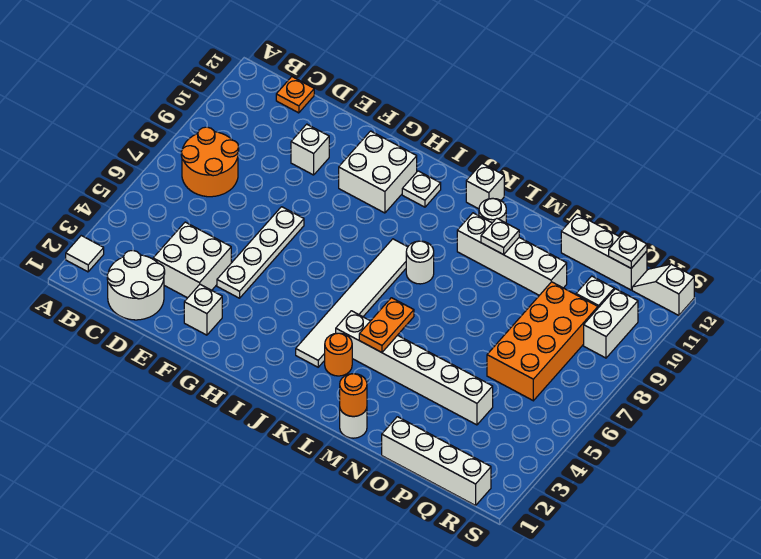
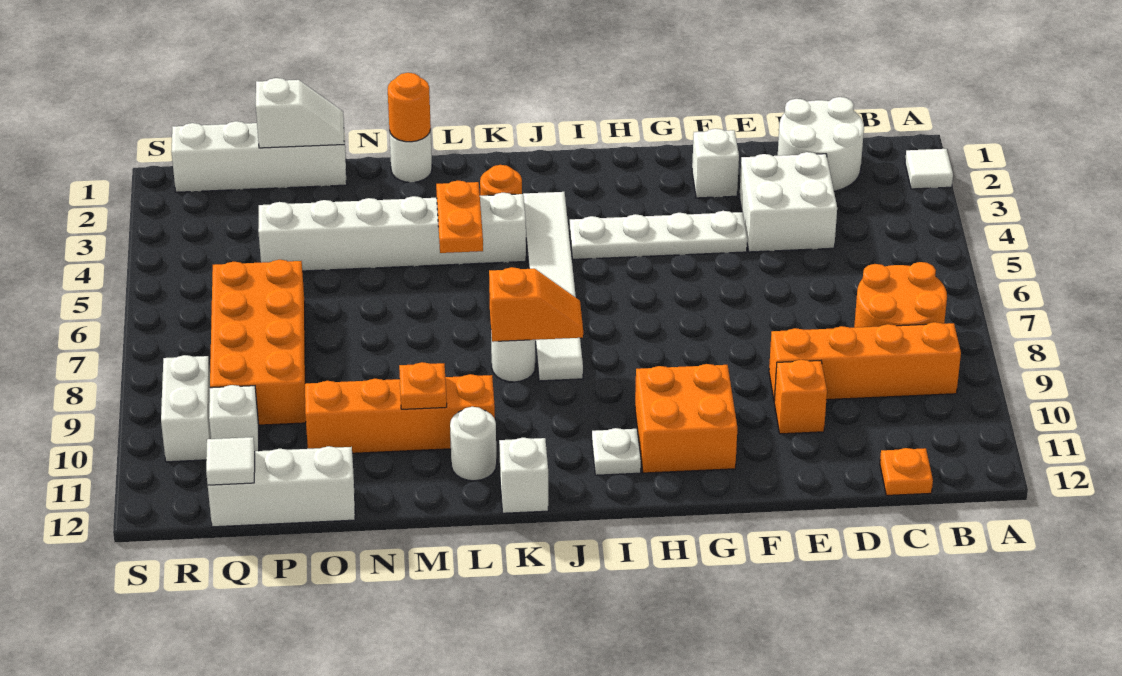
none -> orange 1x4 brick [769,322,961,401]
white 1x1 brick [291,124,329,175] -> orange 1x1 brick [774,360,827,434]
white 1x4 plate [217,207,304,298] -> white 1x4 plate turned to [570,211,747,259]
white 2x2 brick [339,131,417,213] -> orange 2x2 brick [635,364,737,473]
none -> orange 1x2 slope [489,267,583,342]
white 1x4 brick [457,213,567,295] -> orange 1x4 brick [305,374,495,453]
white 1x1 plate [481,218,519,255] -> orange 1x1 plate [399,362,447,409]
white 1x1 plate [609,232,647,268] -> white 1x1 tile [206,437,255,485]
white 1x2 slope [632,264,694,315] -> white 1x2 slope moved to [256,78,344,148]

